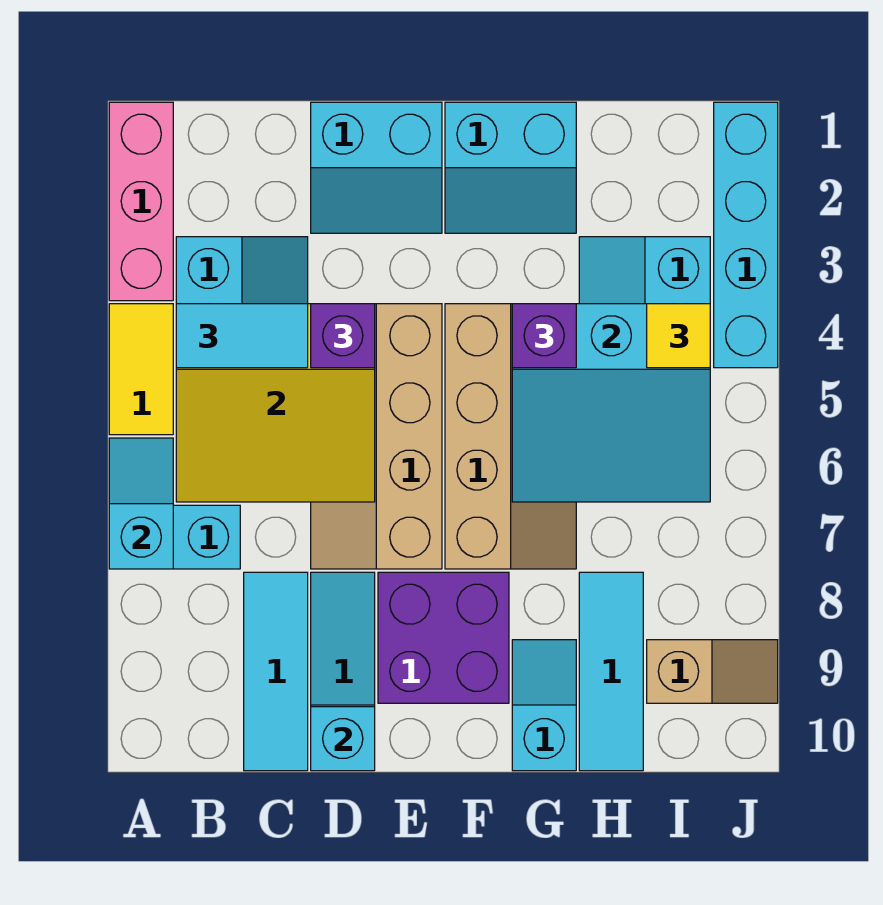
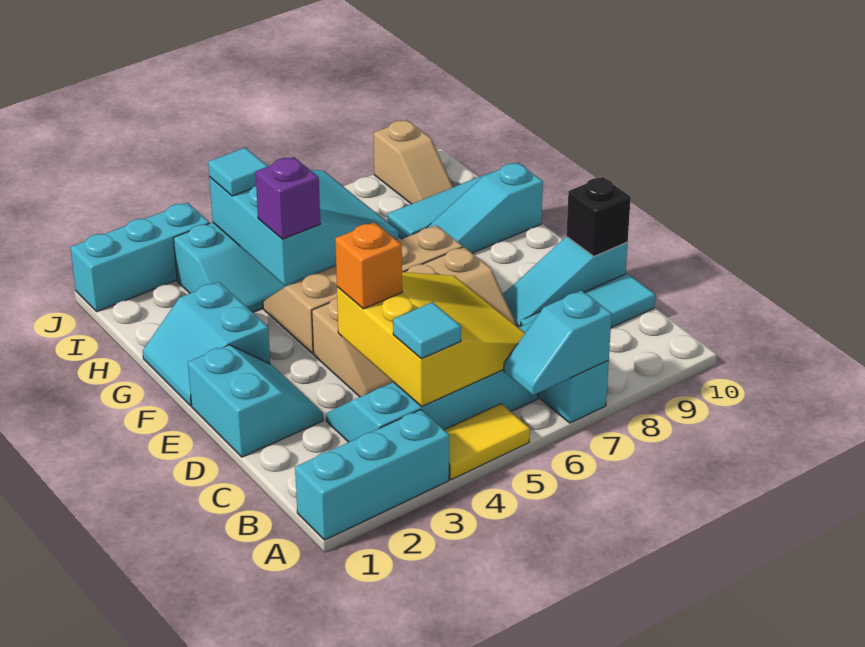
pink 1x3 brick [109,102,173,301] -> cyan 1x3 brick [295,410,449,540]
cyan 1x2 tile [176,304,308,368] -> cyan 1x1 tile [393,302,461,359]
purple 1x1 brick [311,304,375,368] -> orange 1x1 brick [335,222,402,309]
cyan 1x1 brick [311,707,375,771] -> black 1x1 brick [566,177,631,256]
purple 2x2 brick [378,572,509,703] -> none
cyan 2x2 slope [445,102,576,233] -> cyan 2x2 slope turned to [143,282,270,406]
cyan 1x2 slope [512,640,576,771] -> cyan 1x3 slope [427,163,543,253]
yellow 1x1 tile [647,304,710,368] -> cyan 1x1 tile [208,148,268,196]
tan 1x2 slope [647,640,778,703] -> tan 1x2 slope turned to [374,120,453,204]
cyan 1x4 brick [714,102,778,368] -> cyan 1x3 brick [70,203,210,311]

